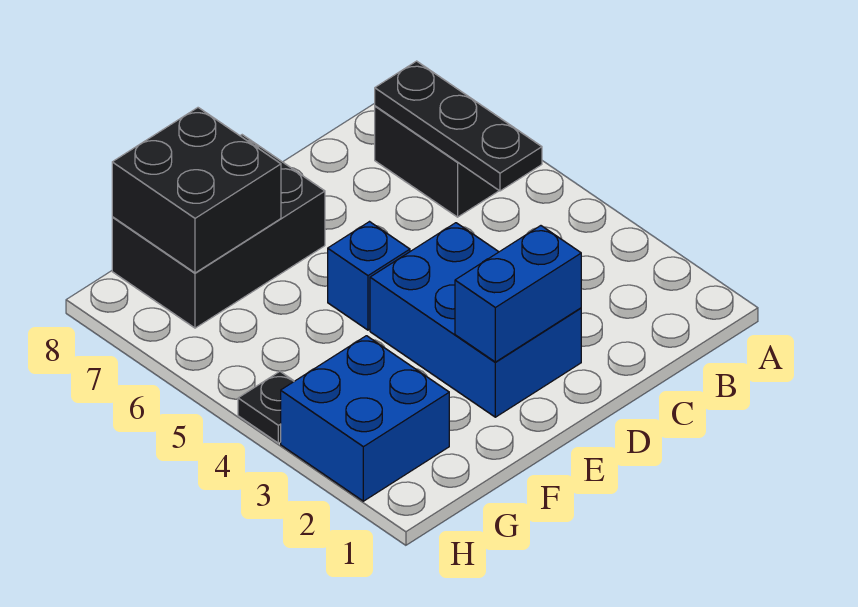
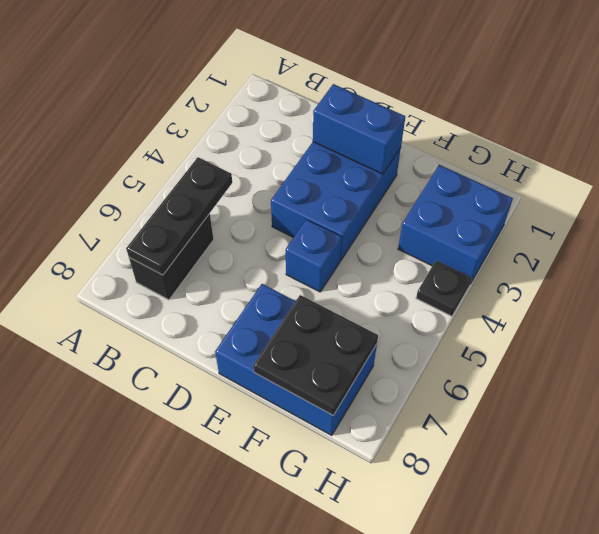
black 2x3 brick [112,135,325,328] -> blue 2x3 brick [215,284,377,436]
black 2x2 brick [112,108,281,273] -> black 2x2 plate [254,295,378,415]

